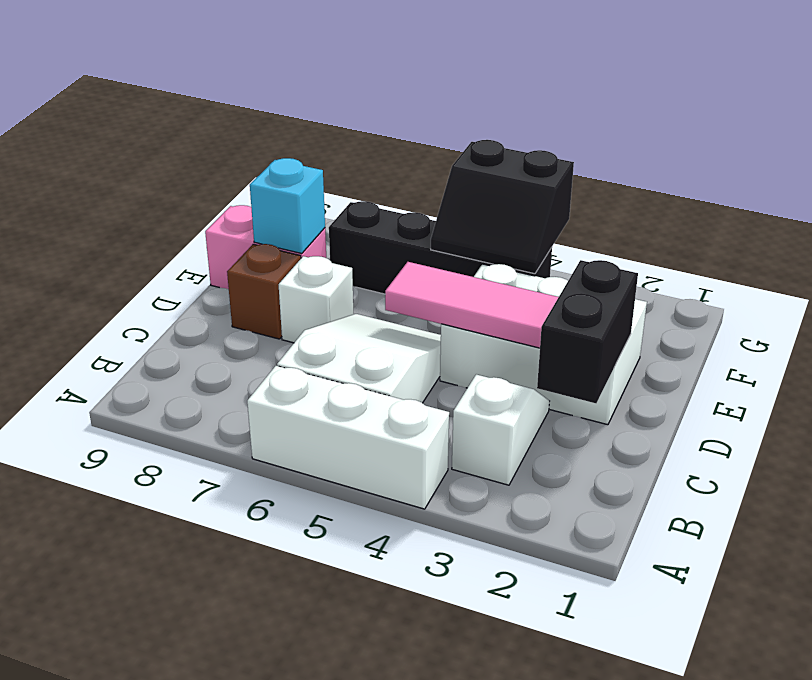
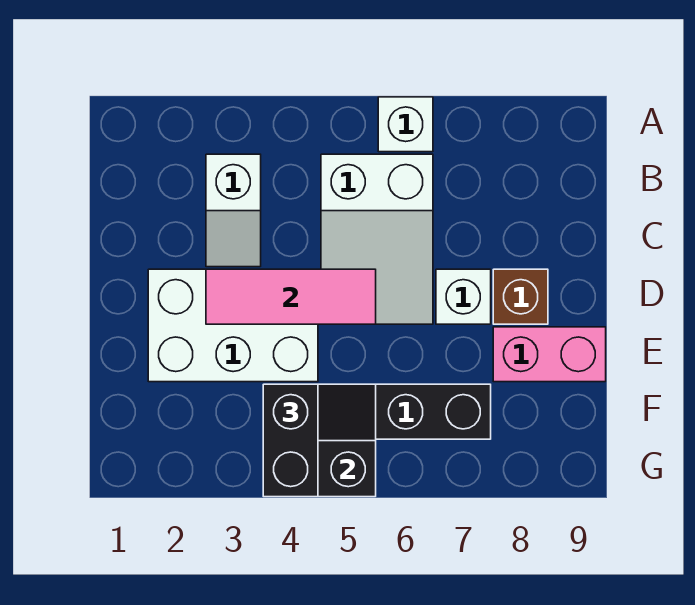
white 1x3 brick [247,366,449,509] -> white 1x1 brick [378,97,433,152]
black 1x2 brick [537,260,638,403] -> black 1x2 brick moved to [263,384,318,497]
cyan 1x1 brick [250,158,325,254] -> none

